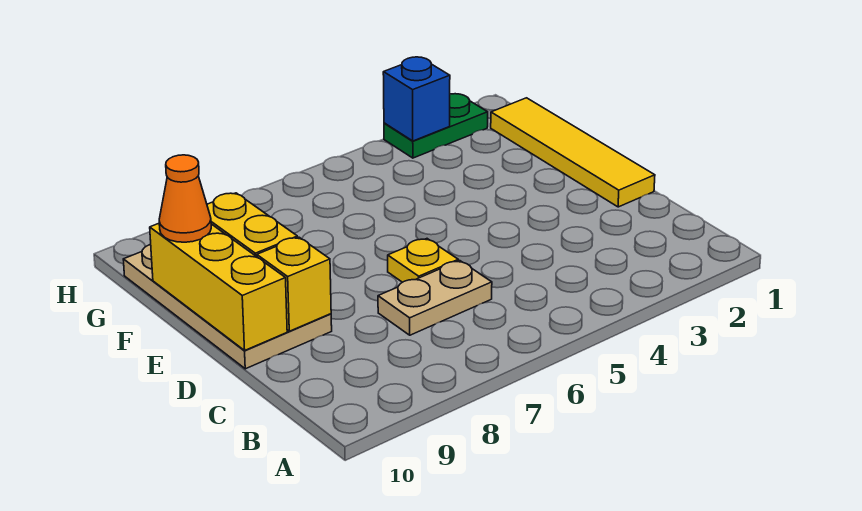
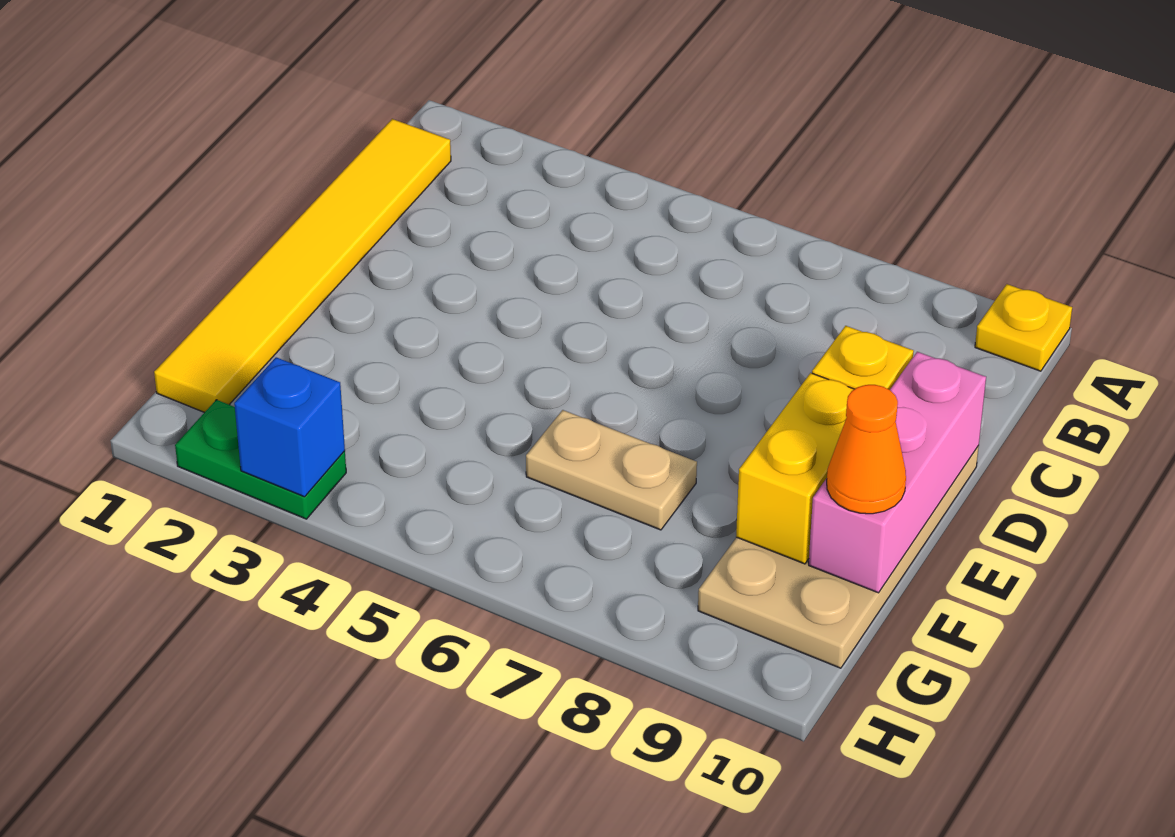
tan 1x2 plate [378,261,492,335] -> tan 1x2 plate moved to [526,410,697,530]
yellow 1x4 tile [491,98,655,207] -> yellow 1x6 tile [154,119,451,413]
yellow 1x1 plate [388,239,458,282] -> yellow 1x1 plate moved to [975,284,1072,371]
yellow 1x3 brick [150,223,287,350] -> pink 1x3 brick [809,352,986,593]

